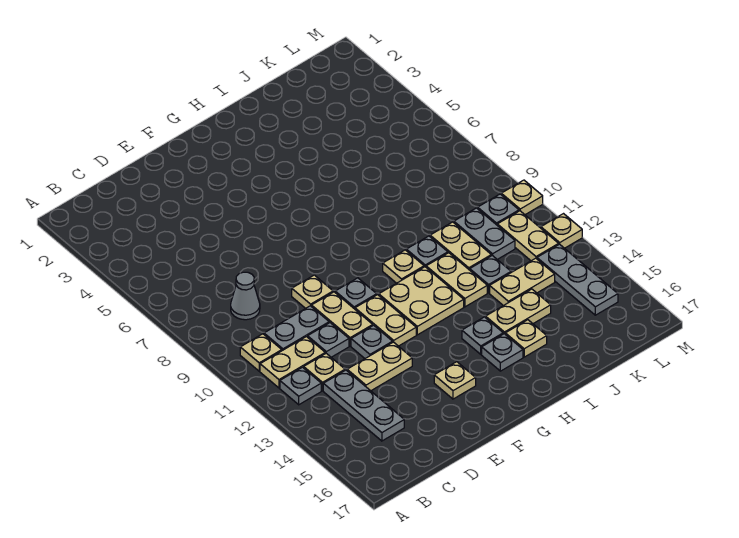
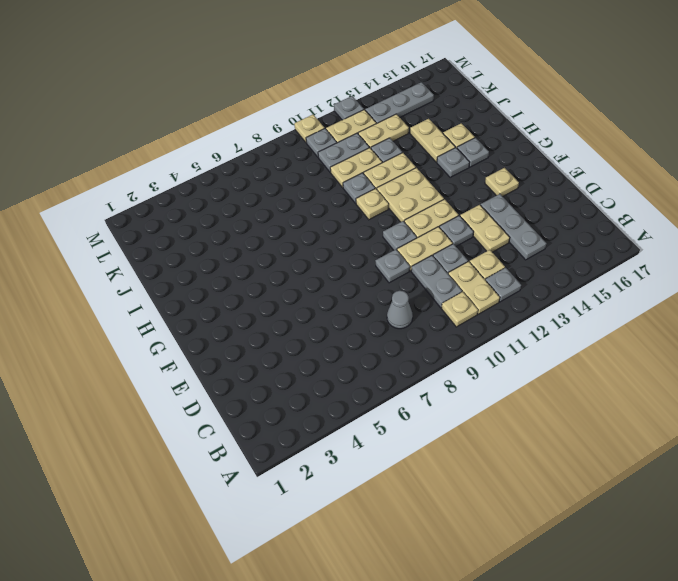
grey 1x3 plate [323,370,404,441] -> grey 1x3 plate turned to [481,194,546,260]
tan 1x1 plate [292,275,333,308] -> grey 1x1 plate [375,250,410,283]
tan 1x2 plate [490,258,555,306] -> tan 1x2 plate turned to [358,114,409,148]
tan 1x1 plate [541,214,582,248] -> grey 1x1 plate [334,96,364,120]

